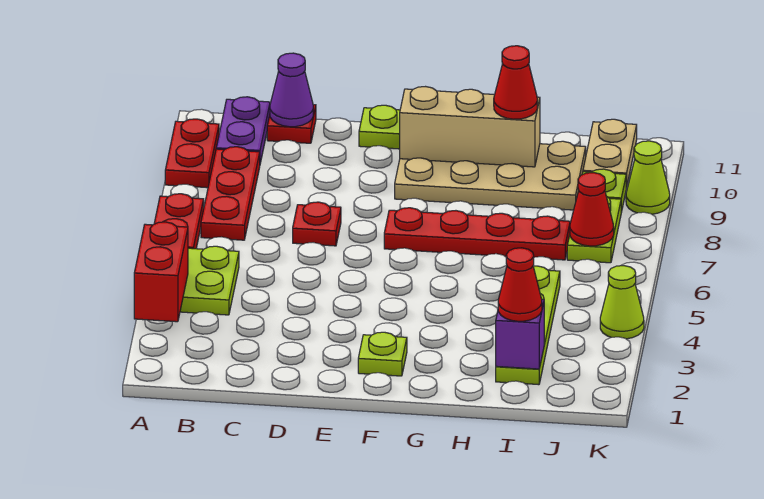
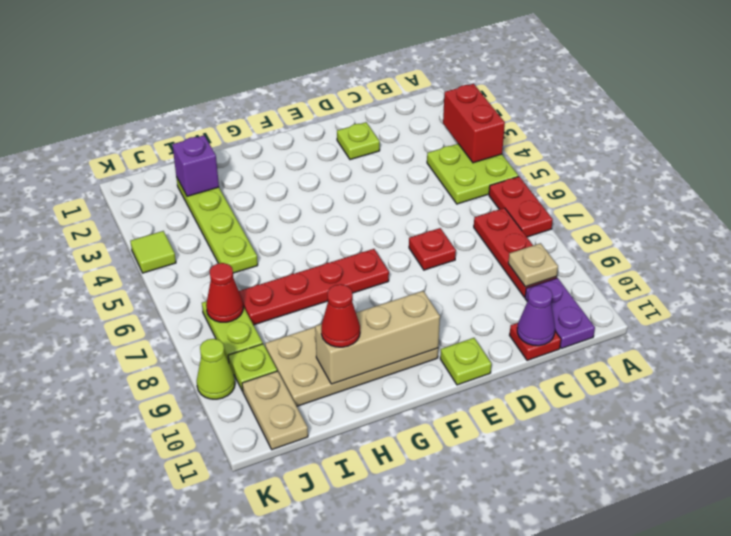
red 1x2 plate [165,119,219,188] -> none
none -> tan 1x1 plate [508,243,558,287]
lime 1x1 plate [358,332,407,376] -> lime 1x1 plate moved to [337,122,380,160]
red 1x1 cone [498,248,542,321] -> none
lime 1x1 cone [600,266,644,339] -> lime 1x1 tile [130,231,176,273]

